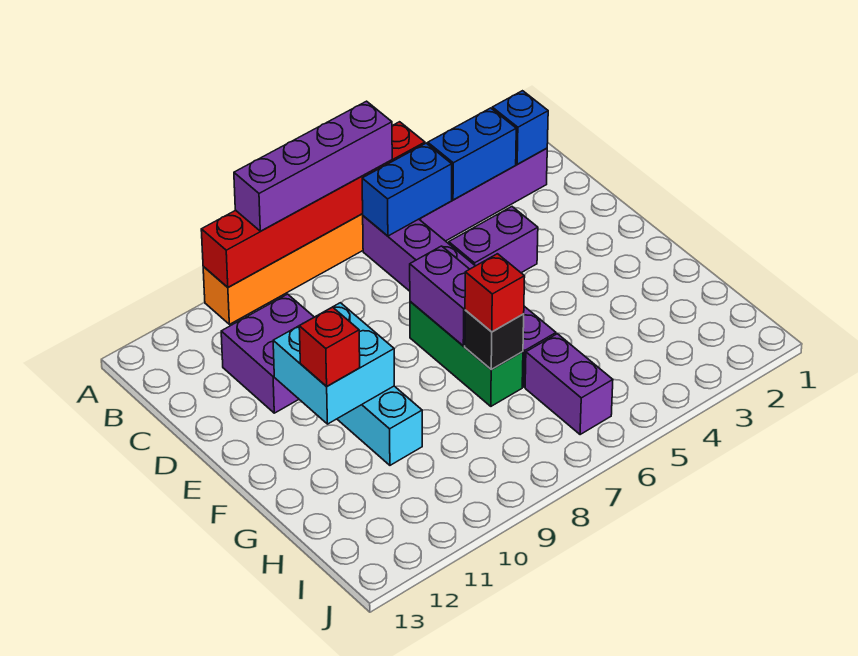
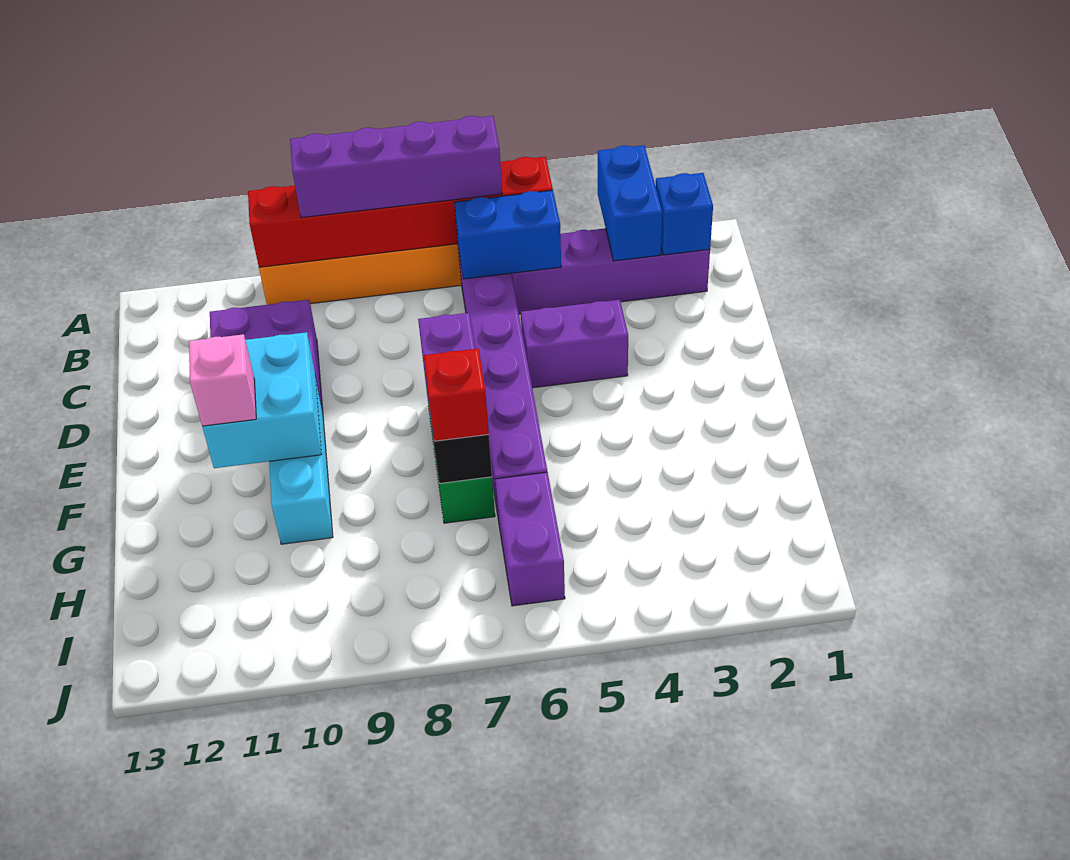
blue 1x2 brick [428,108,516,200] -> blue 1x2 brick turned to [598,145,662,261]
red 1x1 brick [299,307,360,386] -> pink 1x1 brick [189,334,256,426]

